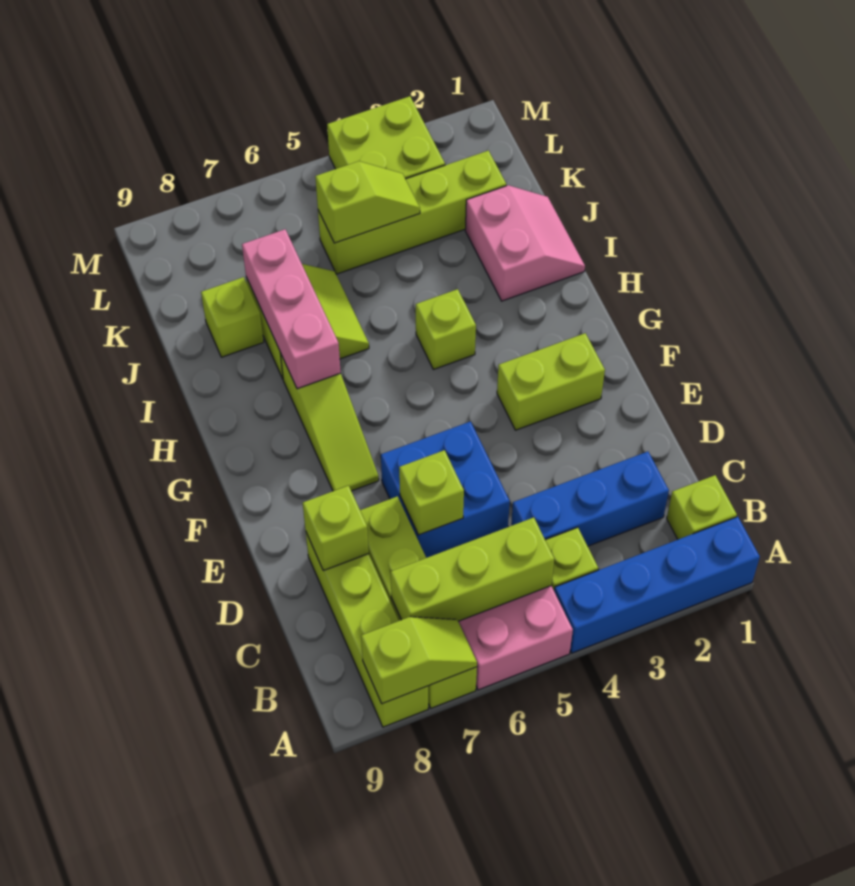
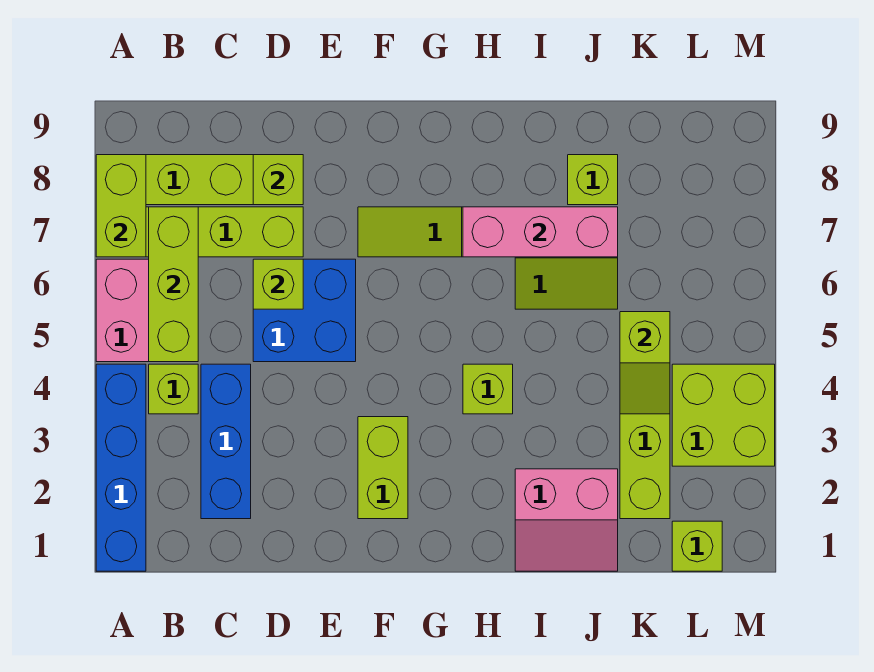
lime 1x2 slope [361,617,477,704] -> lime 1x2 brick [96,155,146,257]
lime 1x1 brick [667,475,737,539] -> lime 1x1 brick moved to [672,521,722,571]

